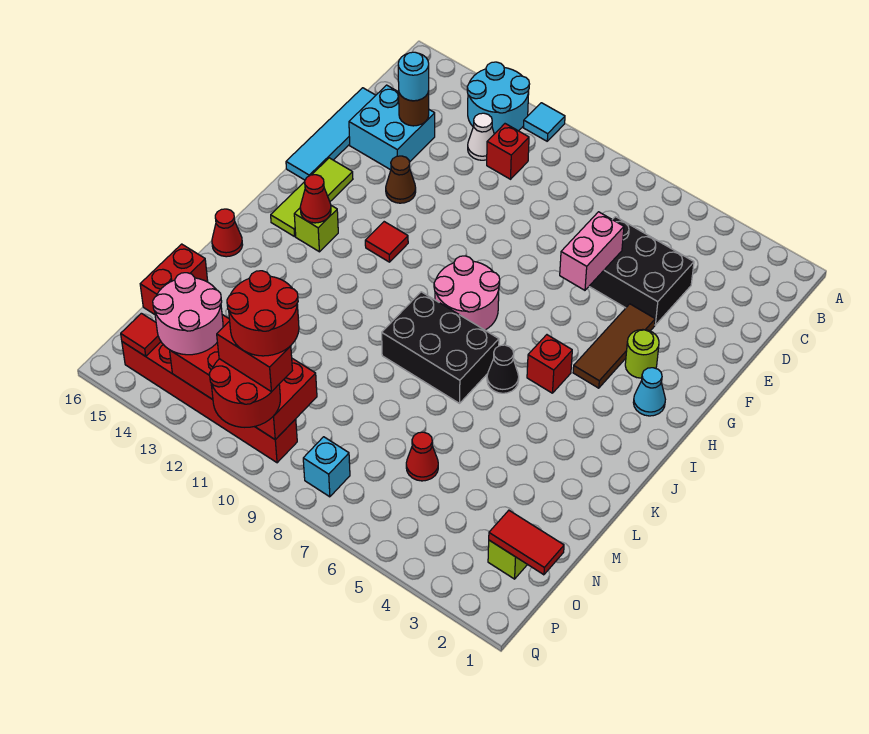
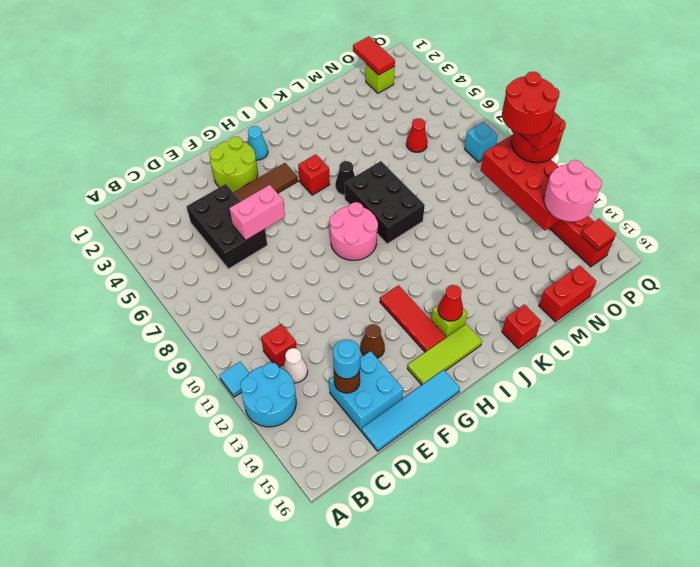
lime 1x1 round brick [625,330,659,378] -> lime 2x2 round brick [209,137,258,192]
red 1x1 tile [365,222,408,262] -> red 1x3 tile [380,285,446,352]
red 1x1 cone [212,209,243,257] -> red 1x1 brick [502,304,541,349]

